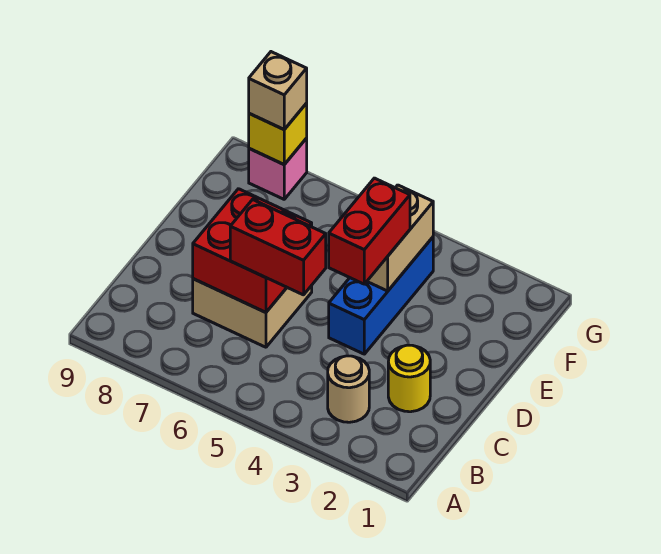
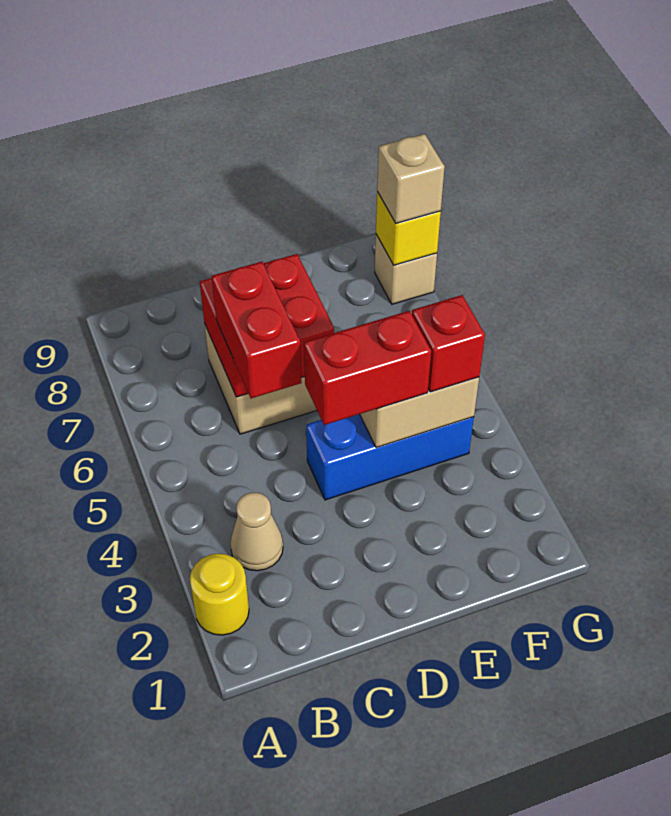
tan 1x1 round brick [328,356,369,422] -> tan 1x1 cone [230,493,283,571]
yellow 1x1 round brick [388,345,430,412] -> yellow 1x1 round brick moved to [190,554,249,635]
none -> red 1x1 brick [412,295,485,392]
pink 1x1 brick [249,138,307,199] -> tan 1x1 brick [375,235,437,304]

